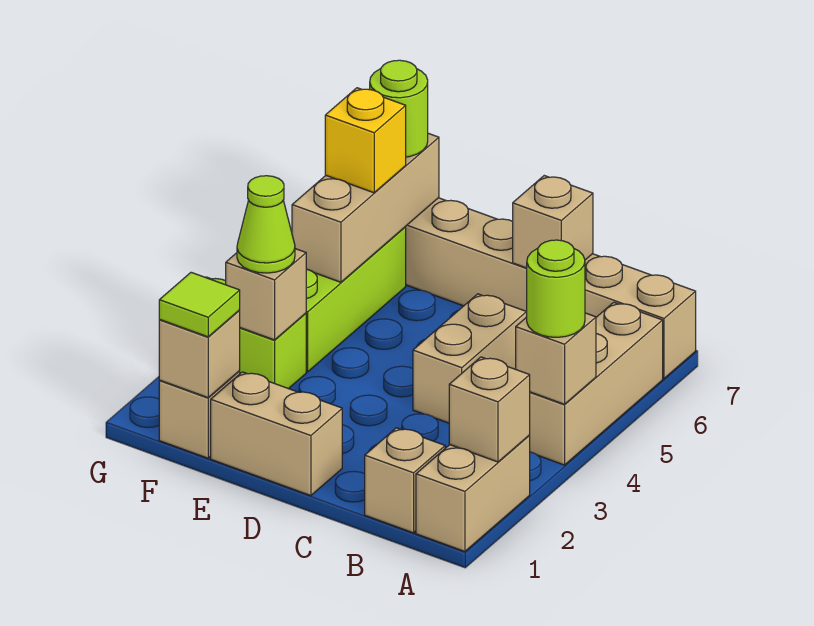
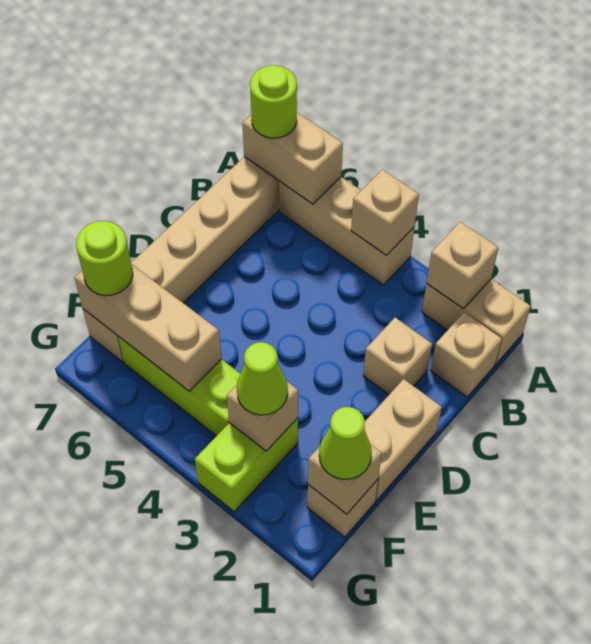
lime 1x1 round brick [527,240,585,337] -> lime 1x1 round brick moved to [250,65,297,138]
tan 1x2 brick [413,294,527,423] -> tan 1x2 brick moved to [242,113,343,204]
tan 1x1 brick [513,176,593,268] -> tan 1x1 brick moved to [363,318,432,395]
lime 1x1 tile [159,272,240,337] -> lime 1x1 cone [319,407,372,479]
yellow 1x1 brick [325,88,406,193] -> none

